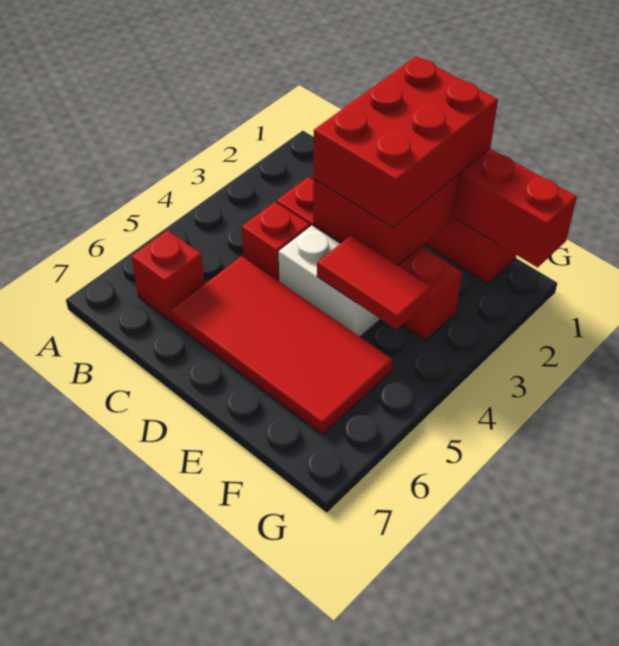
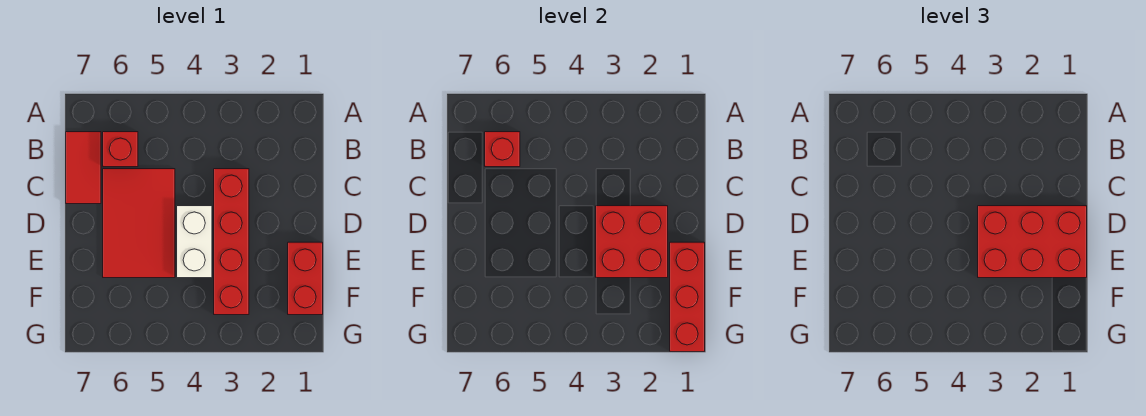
red 1x1 brick [242,202,310,281] -> red 1x1 brick moved to [485,132,520,167]
red 2x4 tile [171,256,392,435] -> red 2x3 tile [103,169,175,278]
red 1x2 tile [317,236,431,329] -> red 1x2 tile moved to [66,132,101,204]

